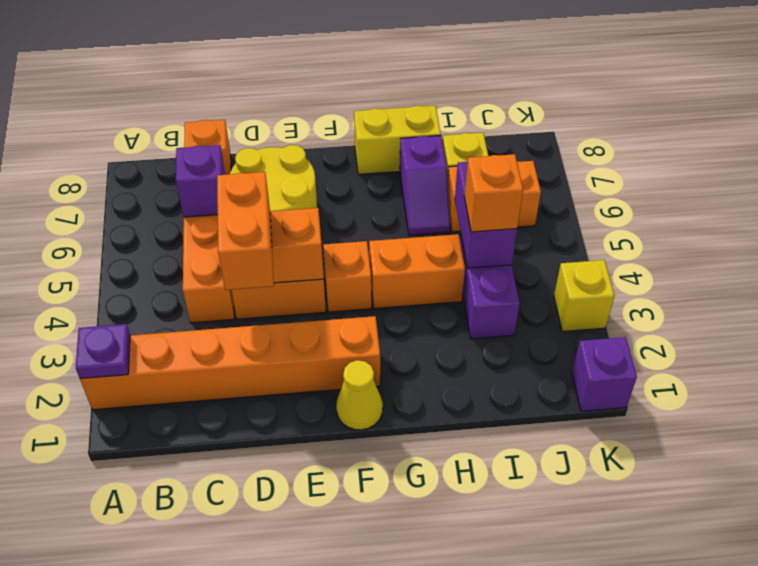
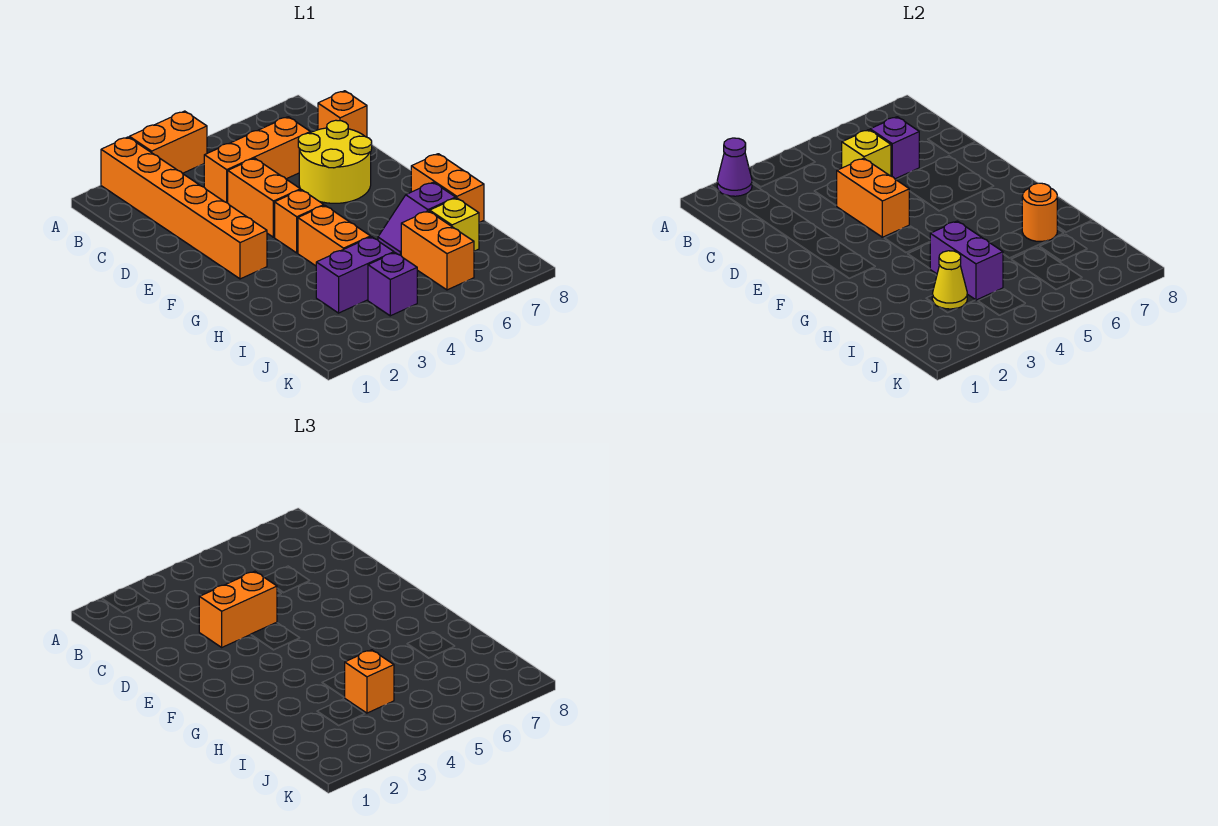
purple 1x1 plate [75,324,130,379] -> purple 1x1 cone [717,138,752,196]
none -> orange 1x2 brick [129,111,207,173]
yellow 1x1 cone [336,360,383,430] -> yellow 1x1 cone moved to [932,251,967,309]
yellow 1x2 brick [354,106,441,174] -> orange 1x2 brick [411,154,484,222]
none -> orange 1x1 round brick [1022,183,1057,241]
purple 1x2 brick [455,162,517,268] -> purple 1x2 brick turned to [930,221,1003,300]
purple 1x1 brick [572,337,637,411] -> purple 1x1 brick moved to [368,253,417,316]
yellow 1x1 brick [554,260,614,332] -> yellow 1x1 brick moved to [842,130,891,176]

